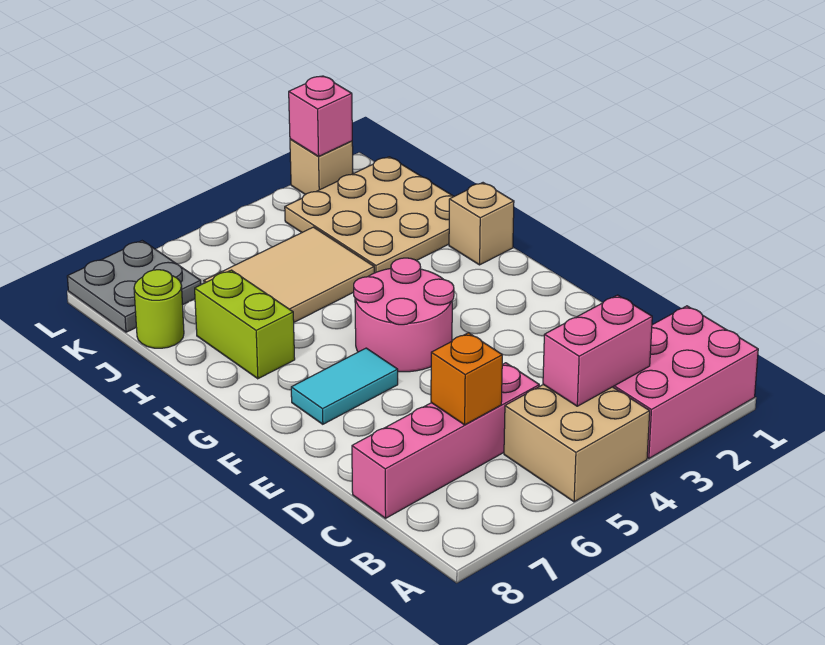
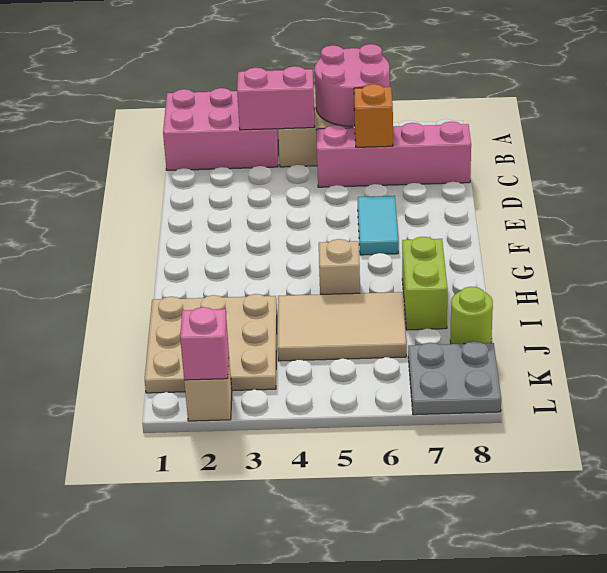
pink 2x2 round brick [354,258,454,372] -> pink 2x2 round brick moved to [315,44,390,126]
cyan 1x2 tile [291,348,398,424] -> cyan 1x2 tile turned to [358,196,398,255]
tan 1x1 brick [449,183,514,265] -> tan 1x1 brick moved to [319,239,360,294]

